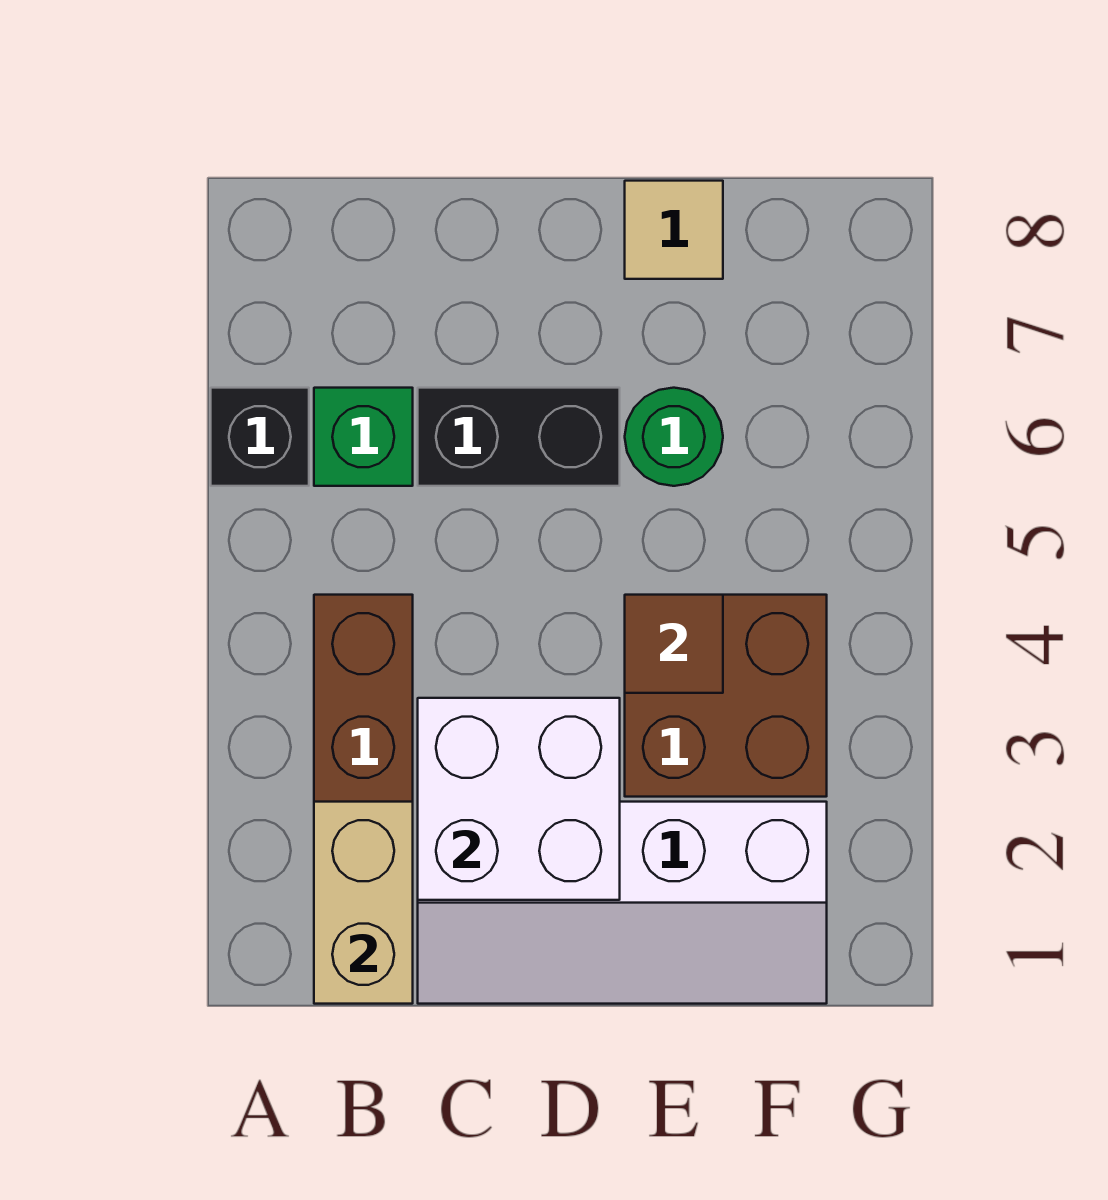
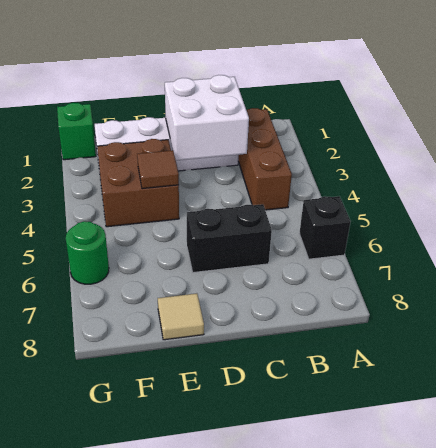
tan 1x2 brick [314,802,413,1004] -> none
green 1x1 brick [314,388,413,486] -> green 1x1 brick moved to [57,103,96,160]
green 1x1 round brick [625,388,723,486] -> green 1x1 round brick moved to [66,221,109,284]

